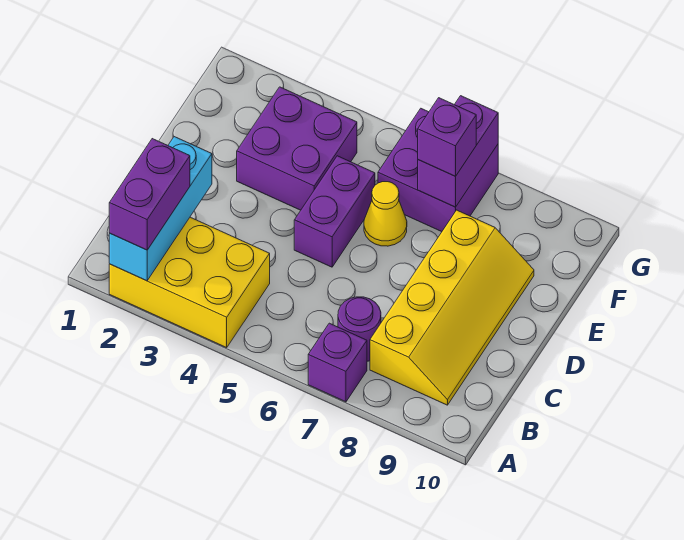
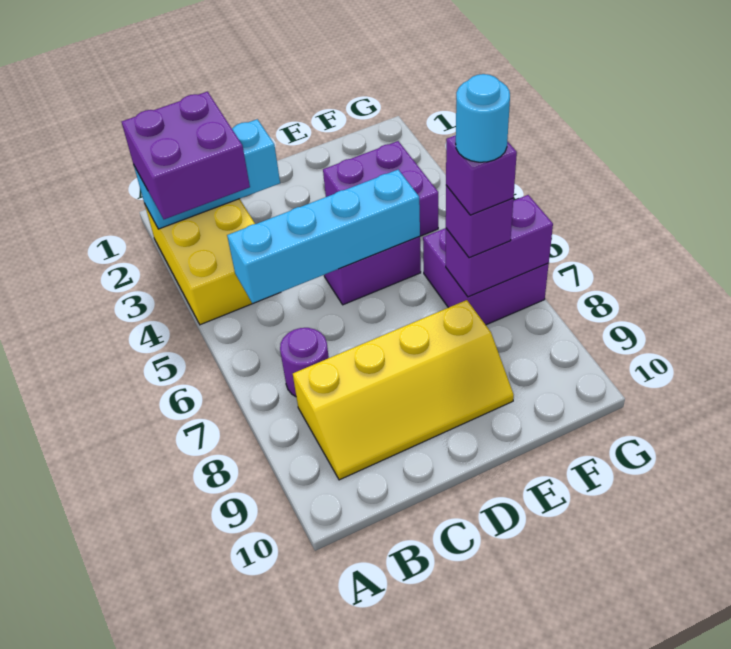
purple 1x2 brick [109,139,190,250] -> purple 2x2 brick [122,92,250,219]
purple 1x1 brick [308,323,367,402] -> purple 1x1 brick moved to [446,135,517,215]
none -> cyan 1x4 brick [227,170,420,303]
yellow 1x1 cone [364,182,407,246] -> none
none -> cyan 1x1 round brick [456,74,510,162]

